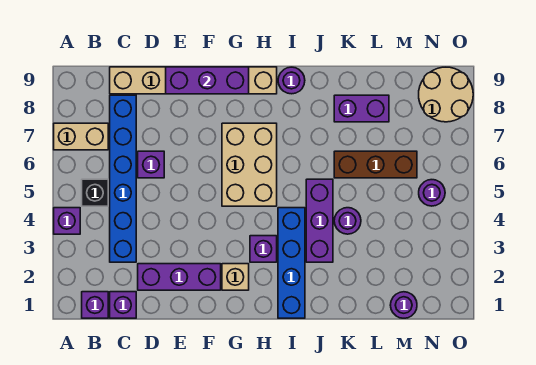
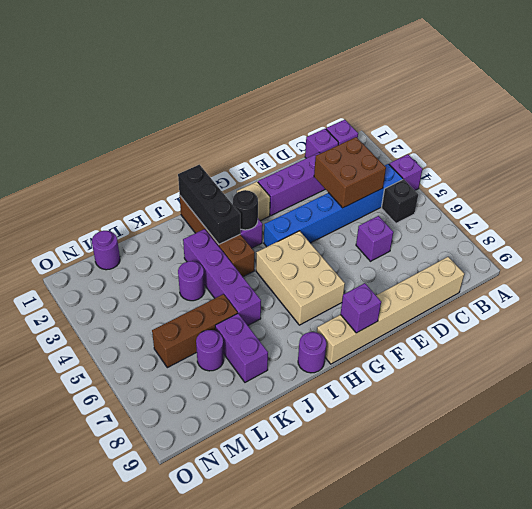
tan 1x2 brick [54,123,108,150] -> none
blue 1x6 brick [110,95,136,262] -> blue 1x6 brick turned to [264,164,403,247]
none -> brown 2x2 brick [314,137,386,208]
purple 1x3 brick [166,67,249,94] -> purple 1x1 brick [340,283,381,333]
none -> black 1x1 round brick [233,190,258,230]
blue 1x4 brick [278,208,305,318] -> brown 1x4 brick [180,196,255,277]
none -> black 1x3 brick [178,165,240,244]
purple 1x3 brick [306,179,333,262] -> purple 1x4 brick [183,229,261,325]
purple 1x2 brick [334,95,389,122] -> purple 1x2 brick turned to [215,314,268,382]
purple 1x1 round brick [419,180,445,206] -> purple 1x1 round brick moved to [196,330,224,371]
tan 2x2 round brick [419,67,473,122] -> none

